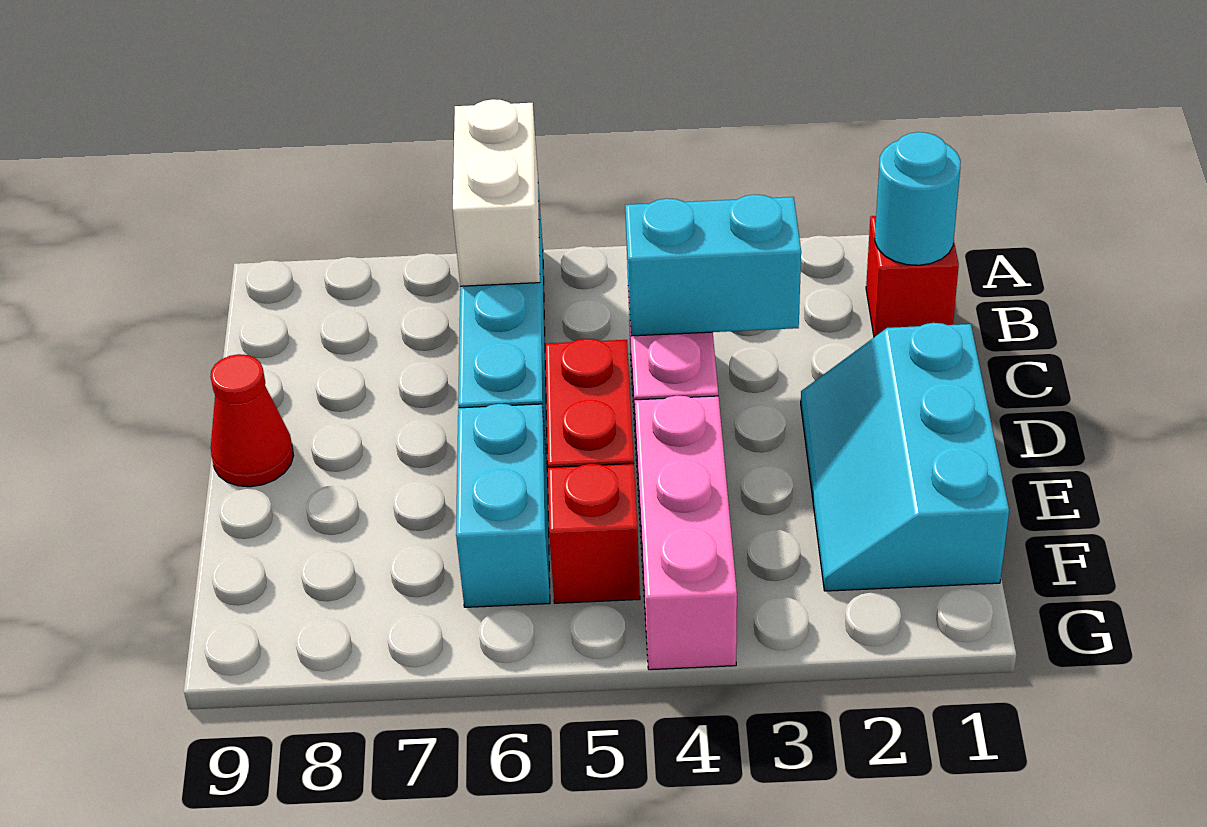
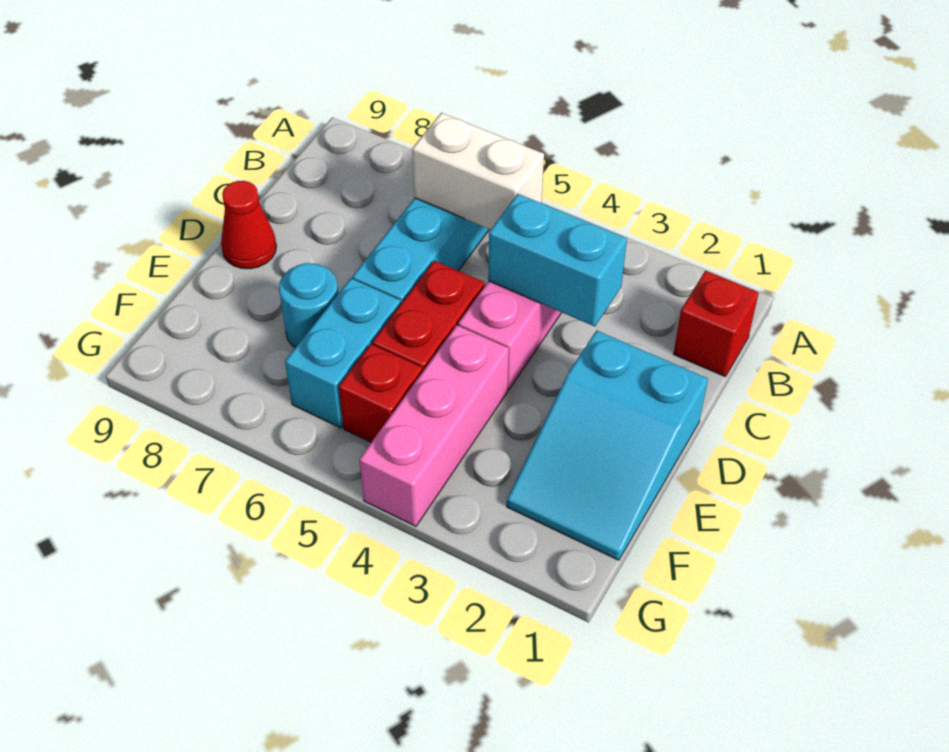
white 1x2 brick [453,99,540,286] -> white 1x2 brick turned to [412,113,544,230]
cyan 1x1 round brick [875,132,961,265] -> cyan 1x1 round brick moved to [279,263,338,348]
cyan 2x3 slope [801,323,1009,591] -> cyan 2x3 slope turned to [507,331,708,560]

